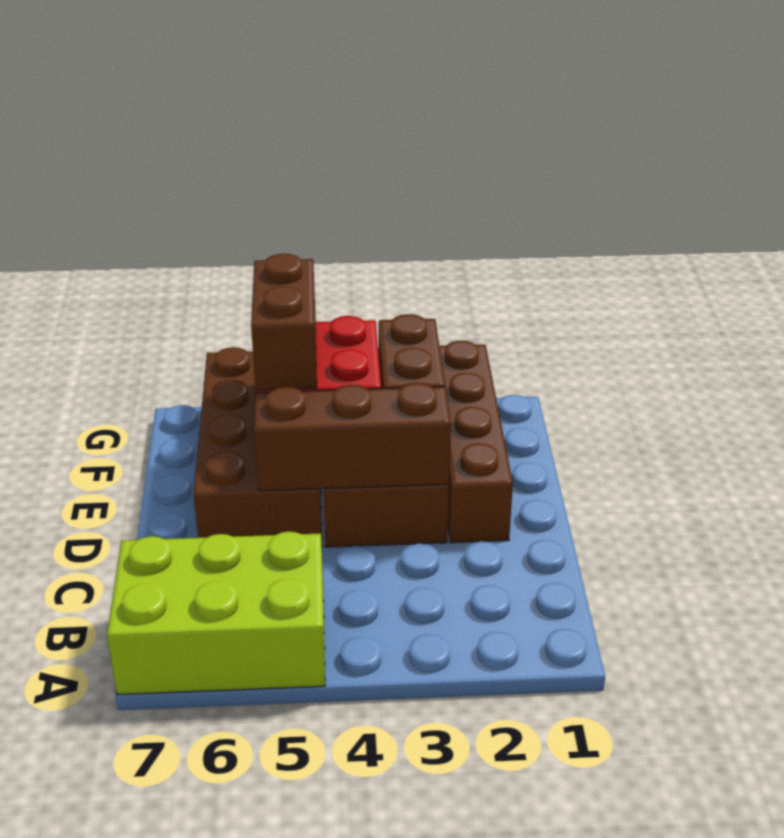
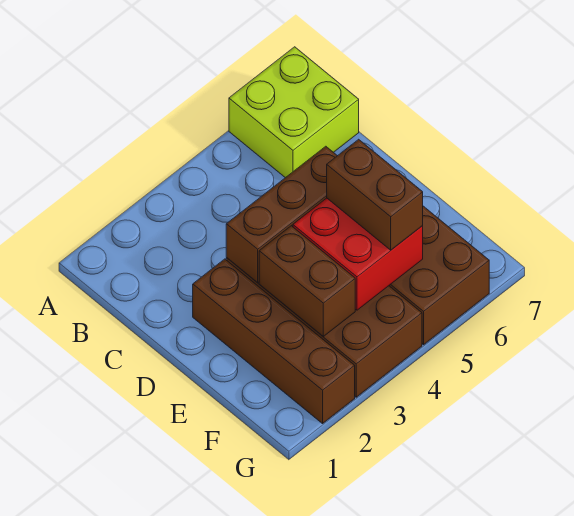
lime 2x3 brick [107,531,325,695] -> lime 2x2 brick [229,47,359,178]

